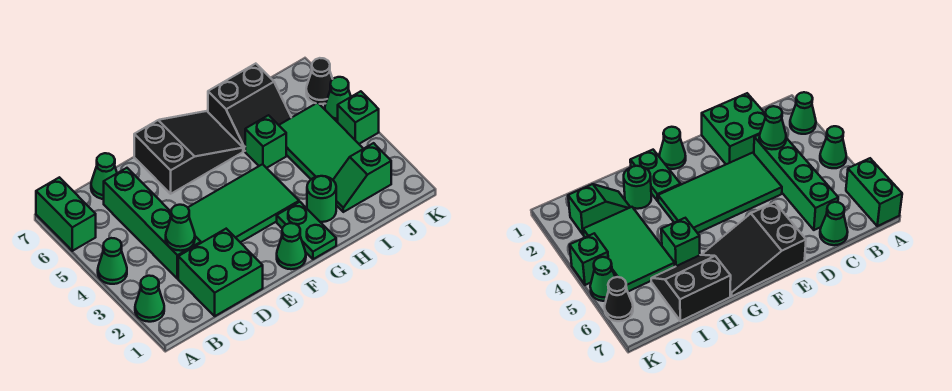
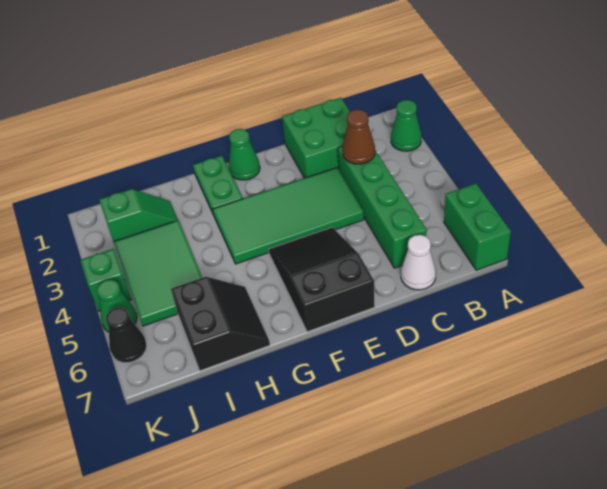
green 1x1 cone [98,238,127,284] -> none
green 1x1 cone [166,205,195,251] -> brown 1x1 cone [342,110,375,164]
green 1x1 cone [91,153,117,199] -> white 1x1 cone [401,235,436,290]
black 2x3 slope [134,111,243,194] -> black 2x3 slope turned to [269,227,375,332]
green 1x1 round brick [307,176,336,222] -> none
green 1x1 brick [245,115,286,168] -> none
black 2x2 slope [208,64,291,151] -> black 2x2 slope turned to [171,277,270,371]

